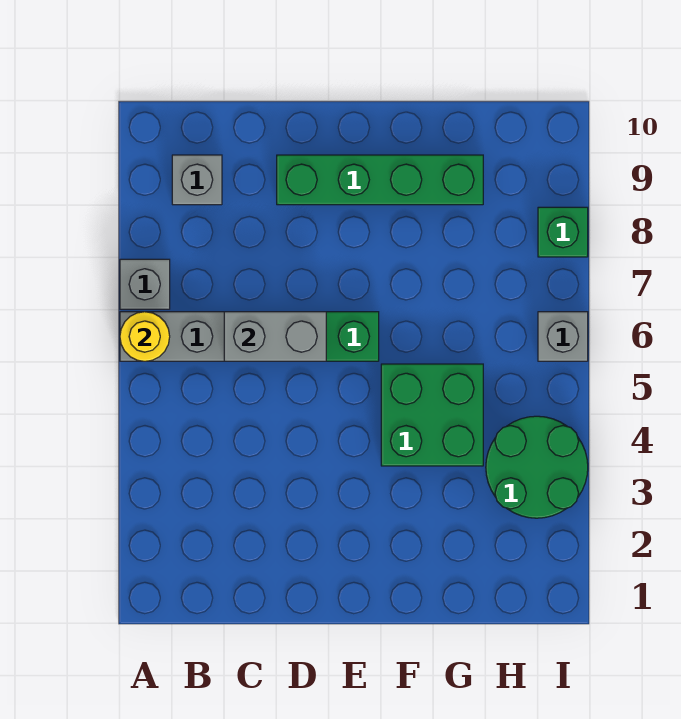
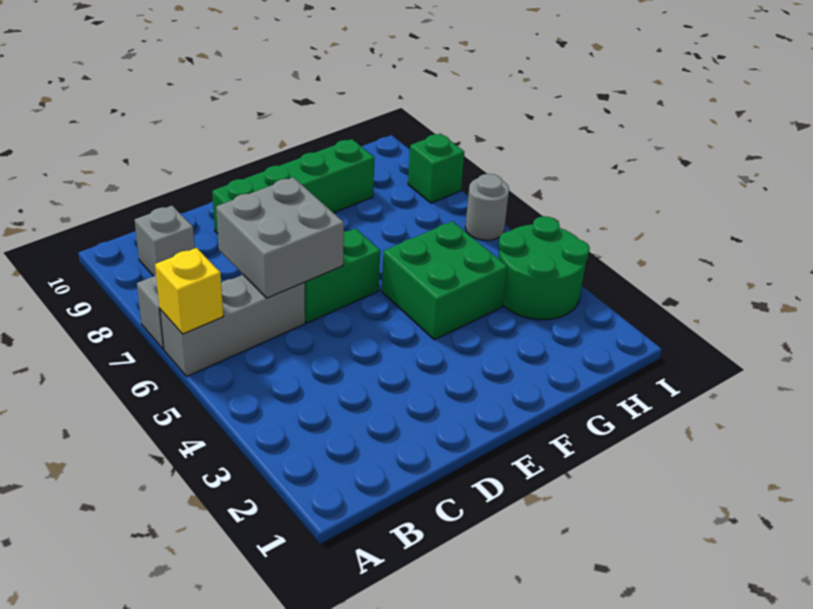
yellow 1x1 round brick [120,312,170,361] -> yellow 1x1 brick [155,248,223,334]
grey 1x2 brick [224,312,326,361] -> grey 2x2 brick [216,177,344,298]
grey 1x1 brick [538,312,588,361] -> grey 1x1 round brick [465,174,509,240]

